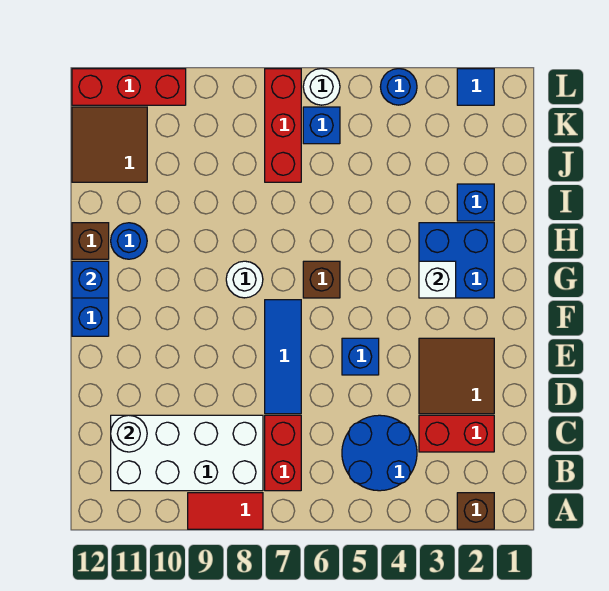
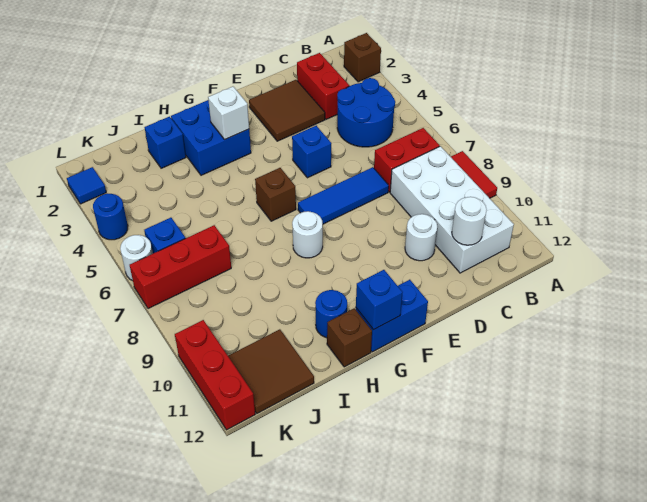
none -> white 1x1 round brick [405,214,437,261]

